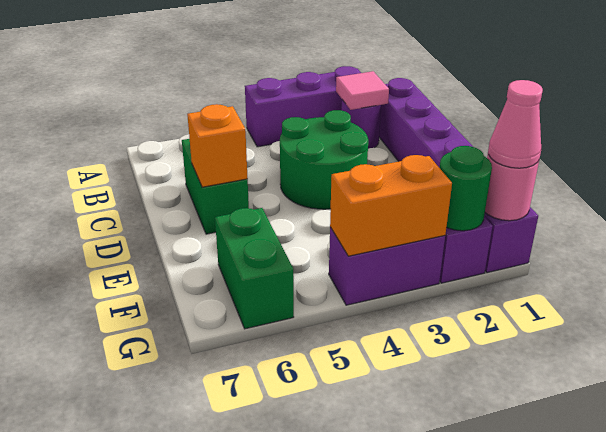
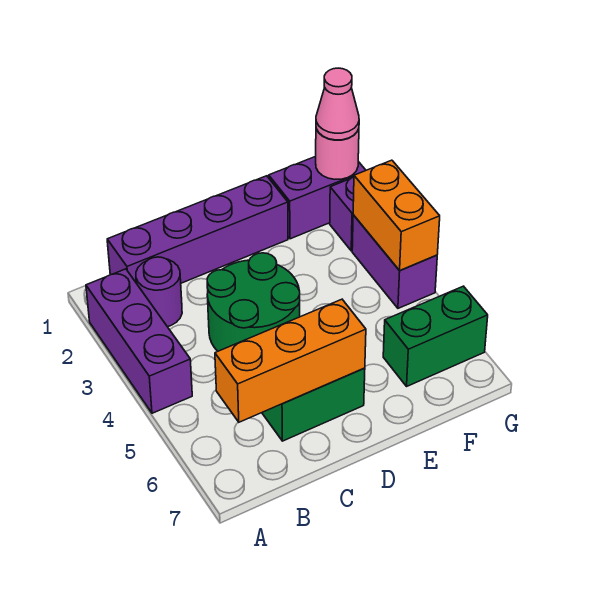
pink 1x1 tile [336,71,389,110] -> none
orange 1x1 brick [187,104,248,187] -> orange 1x3 brick [215,299,366,422]
green 1x1 round brick [440,146,492,231] -> none

